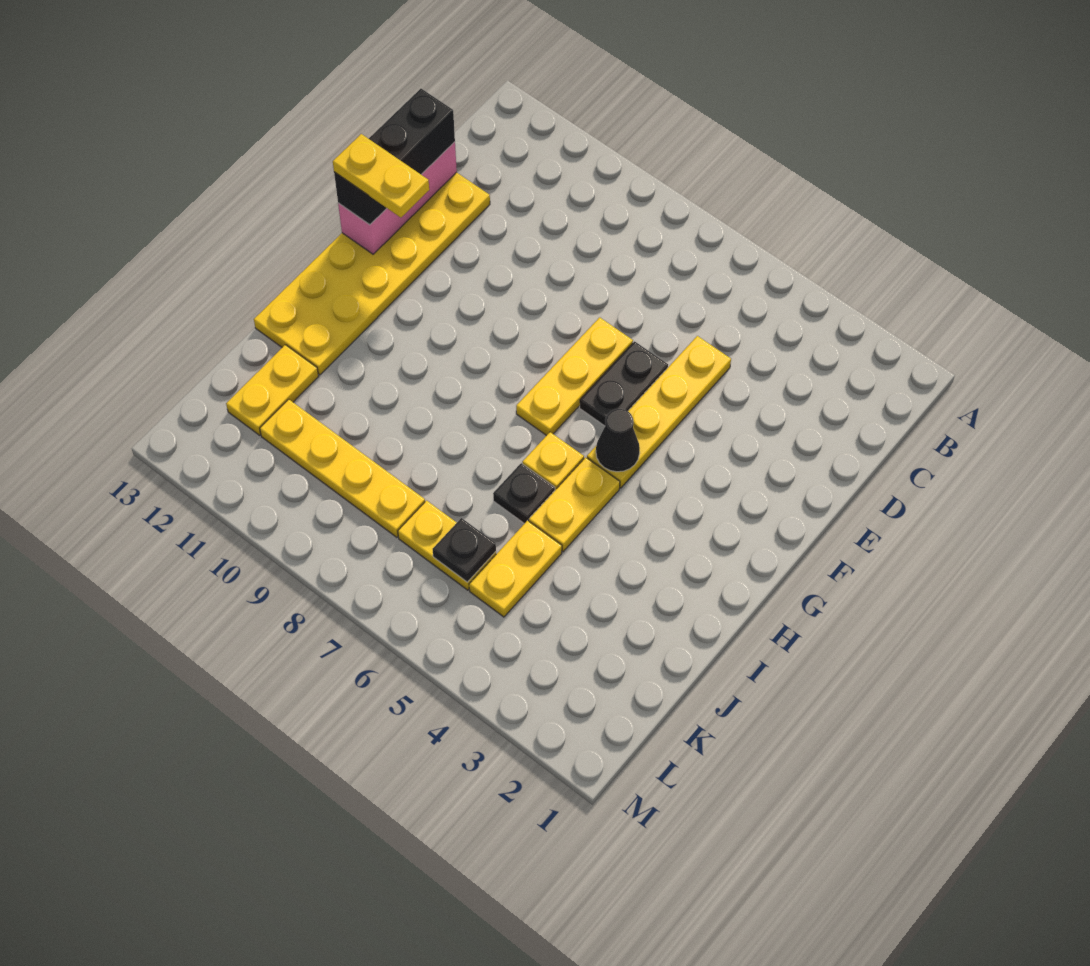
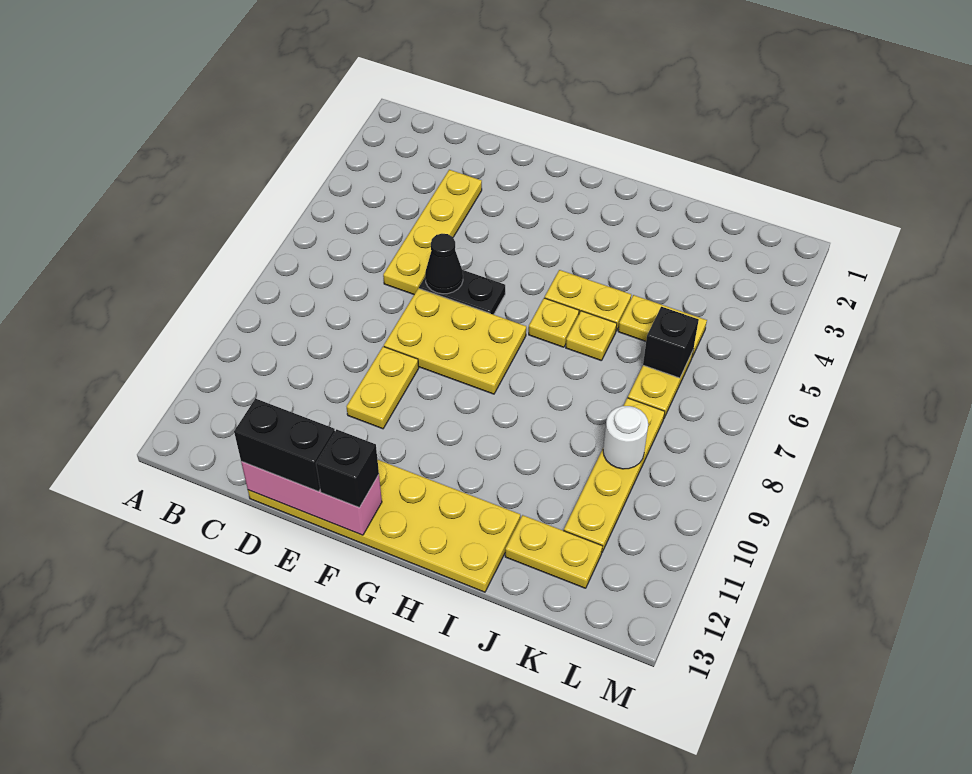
yellow 1x4 plate [587,336,731,488] -> yellow 1x4 plate turned to [383,170,482,294]
yellow 1x3 plate [516,317,633,436] -> yellow 2x3 plate [384,288,526,394]
yellow 1x2 plate [333,134,429,218] -> yellow 1x2 plate moved to [347,347,419,429]
black 1x1 cone [596,409,640,472] -> black 1x1 cone moved to [425,234,463,294]
black 1x1 plate [493,463,555,524] -> yellow 1x1 plate [566,311,617,361]
black 1x1 plate [433,518,496,582] -> black 1x1 brick [643,307,699,378]
none -> white 1x1 round brick [603,406,648,469]

